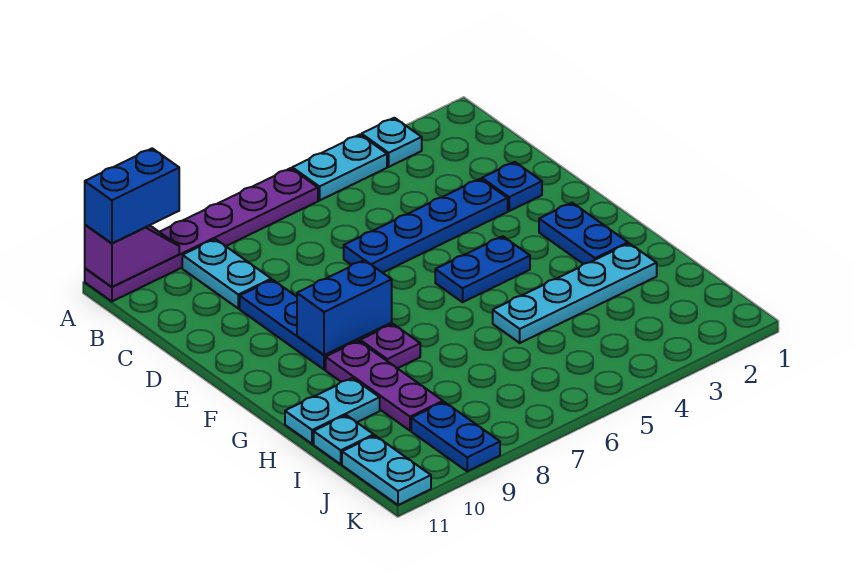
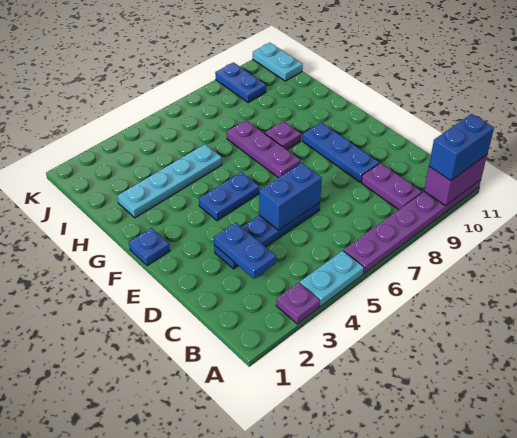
cyan 1x1 plate [362,118,422,167] -> purple 1x1 plate [276,283,320,324]
purple 1x2 slope [85,225,179,287] -> purple 1x2 brick [424,155,487,206]
cyan 1x2 plate [182,239,271,308] -> purple 1x2 plate [361,163,422,210]
blue 1x1 plate [482,162,542,211] -> blue 1x1 plate moved to [129,228,170,266]
blue 1x2 plate [539,203,628,264] -> blue 1x2 plate moved to [214,223,276,279]
blue 1x2 brick [297,260,392,355] -> blue 1x2 brick moved to [259,163,322,230]
purple 1x3 plate [326,341,443,431] -> purple 1x3 plate moved to [227,120,300,178]
cyan 1x2 plate [285,378,380,444] -> none
cyan 1x1 plate [314,415,374,464] -> none

